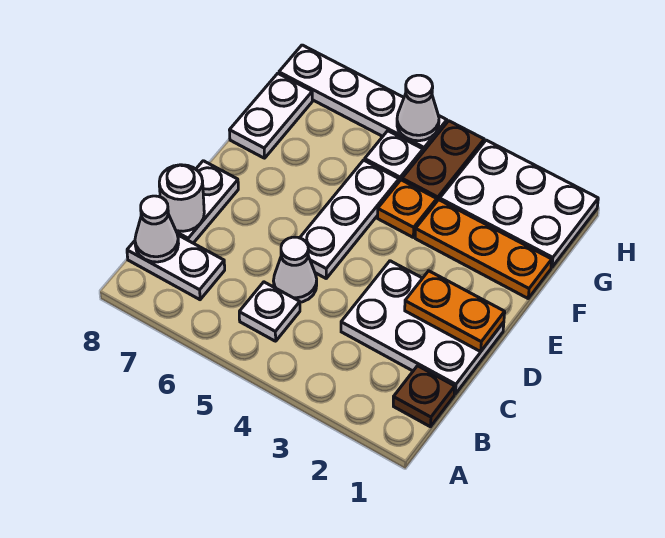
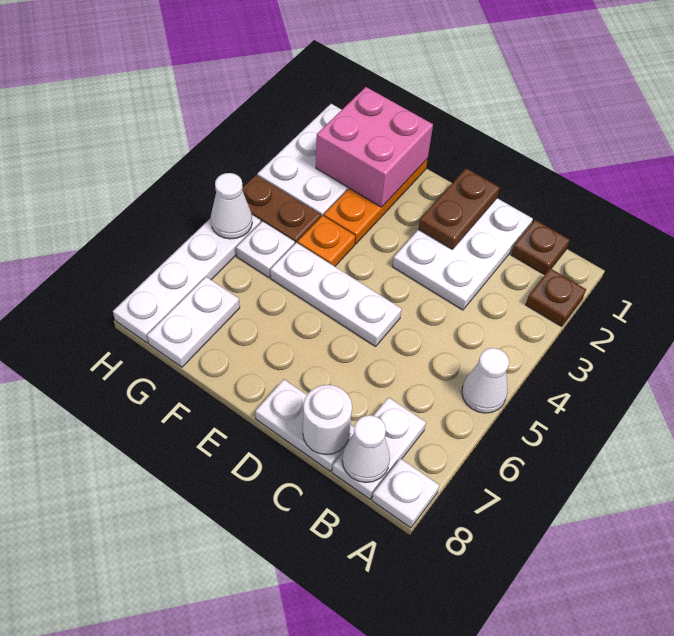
none -> brown 1x1 plate [526,268,586,327]
white 1x1 plate [239,282,300,341] -> white 1x1 plate moved to [372,459,439,528]
white 1x1 cone [274,237,317,302] -> white 1x1 cone moved to [462,348,509,413]
orange 1x2 plate [405,271,505,352] -> brown 1x2 plate [418,168,500,249]
none -> pink 2x2 brick [316,87,433,207]
white 1x2 plate [230,73,312,158] -> white 1x2 plate turned to [147,277,240,367]

